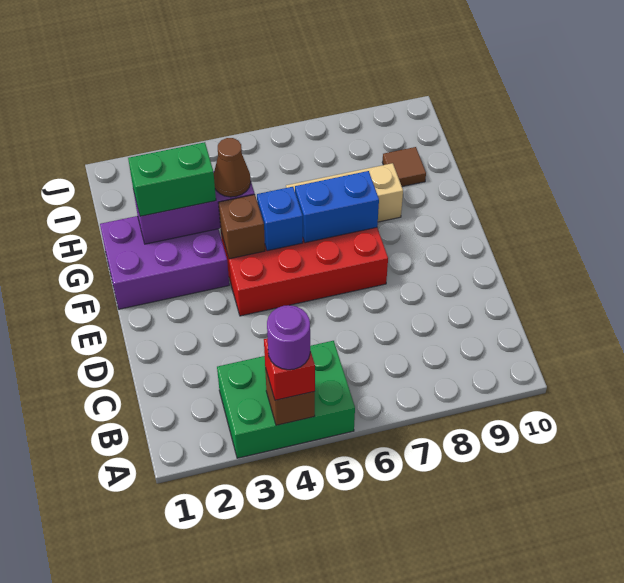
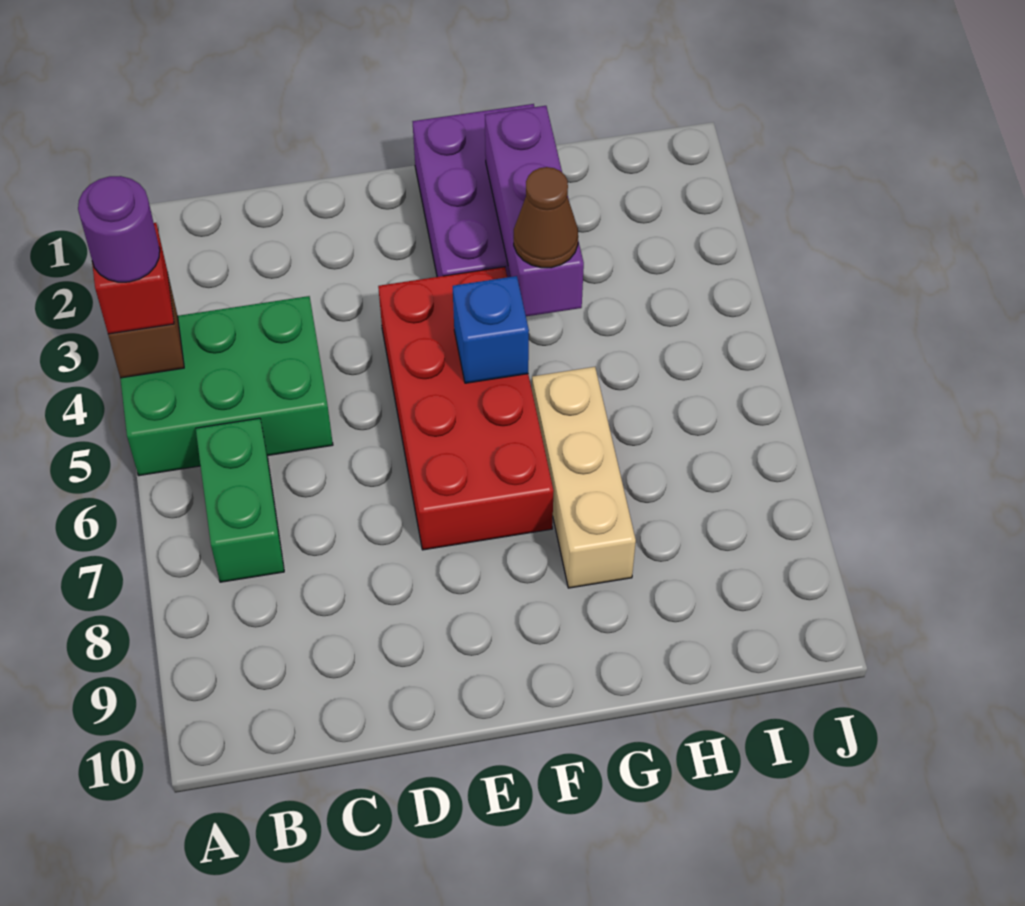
green 2x3 brick [217,341,355,458] -> green 2x3 brick turned to [120,296,333,476]
brown 1x1 brick [218,195,265,259] -> none
blue 1x2 brick [295,171,379,243] -> none
green 1x2 brick [128,142,216,216] -> green 1x2 brick moved to [196,418,284,582]
brown 1x1 tile [382,147,426,187] -> none

